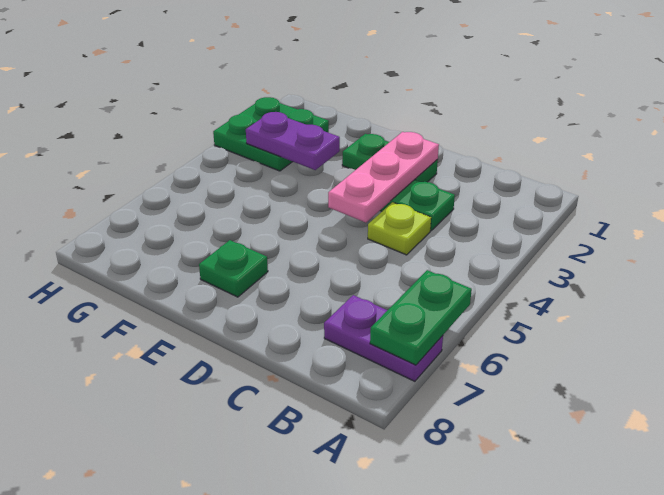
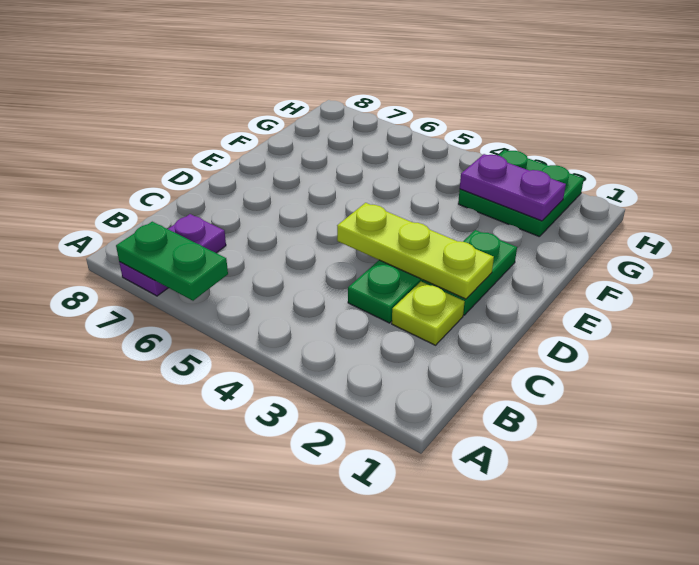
lime 1x1 plate [368,202,431,255] -> lime 1x1 plate moved to [392,282,465,345]
pink 1x3 plate [328,132,439,223] -> lime 1x3 plate [337,203,494,299]
green 1x1 plate [199,240,268,297] -> none
purple 1x2 plate [246,112,340,170] -> purple 1x2 plate turned to [460,154,566,221]

